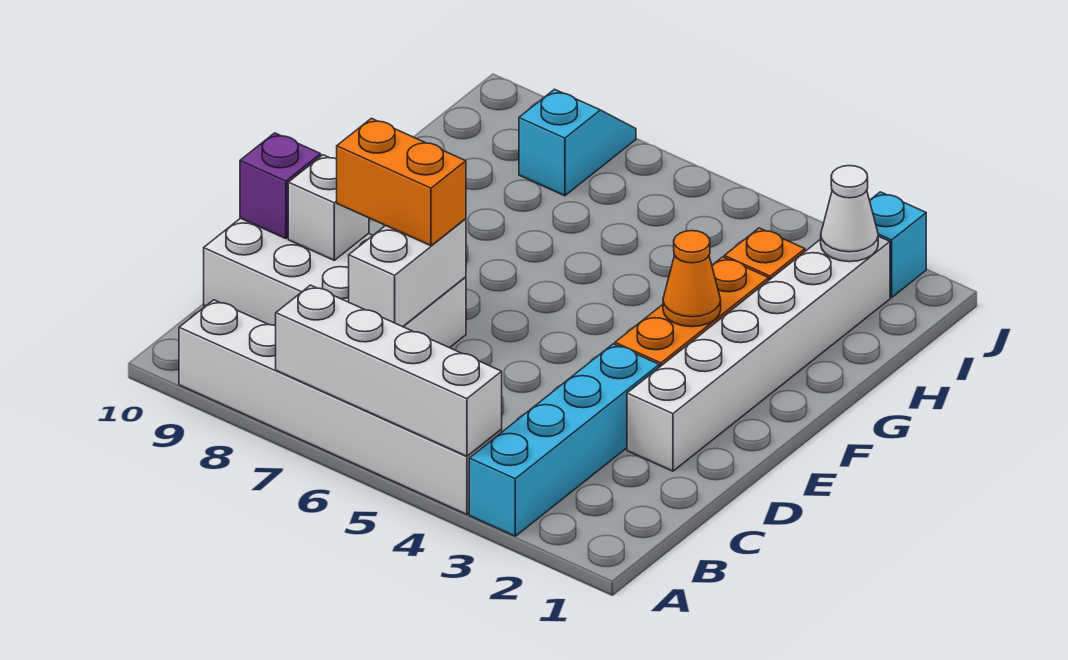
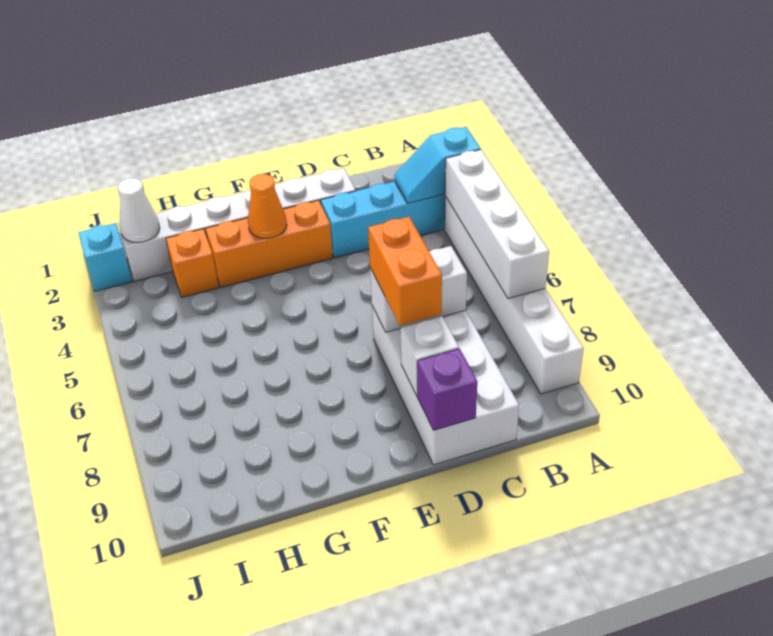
cyan 1x2 slope [519,89,636,196] -> cyan 1x2 slope moved to [395,127,481,203]

